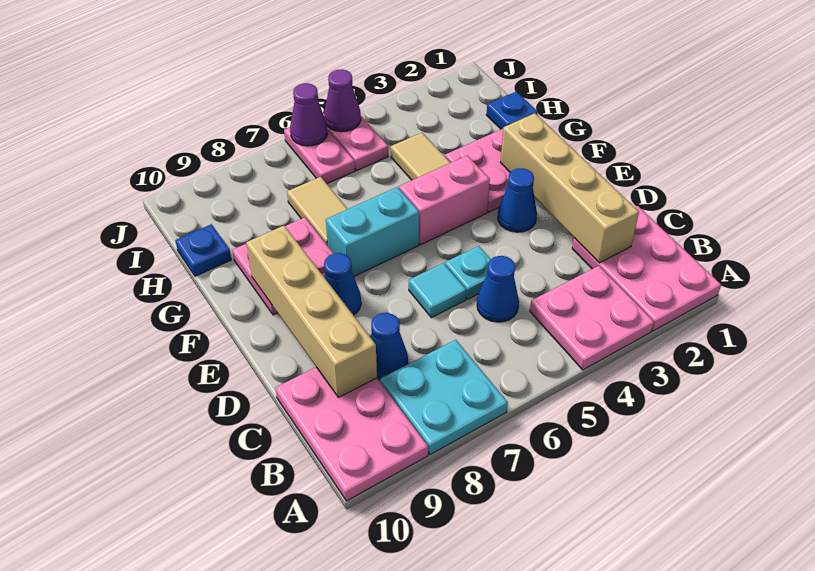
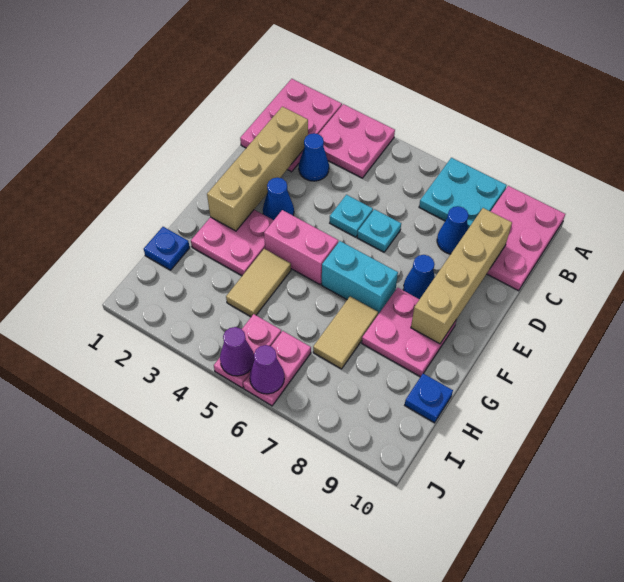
blue 1x1 cone [477,256,519,322] -> blue 1x1 cone moved to [299,133,329,181]
cyan 1x1 tile [409,263,467,318] -> cyan 1x1 plate [357,209,401,252]

